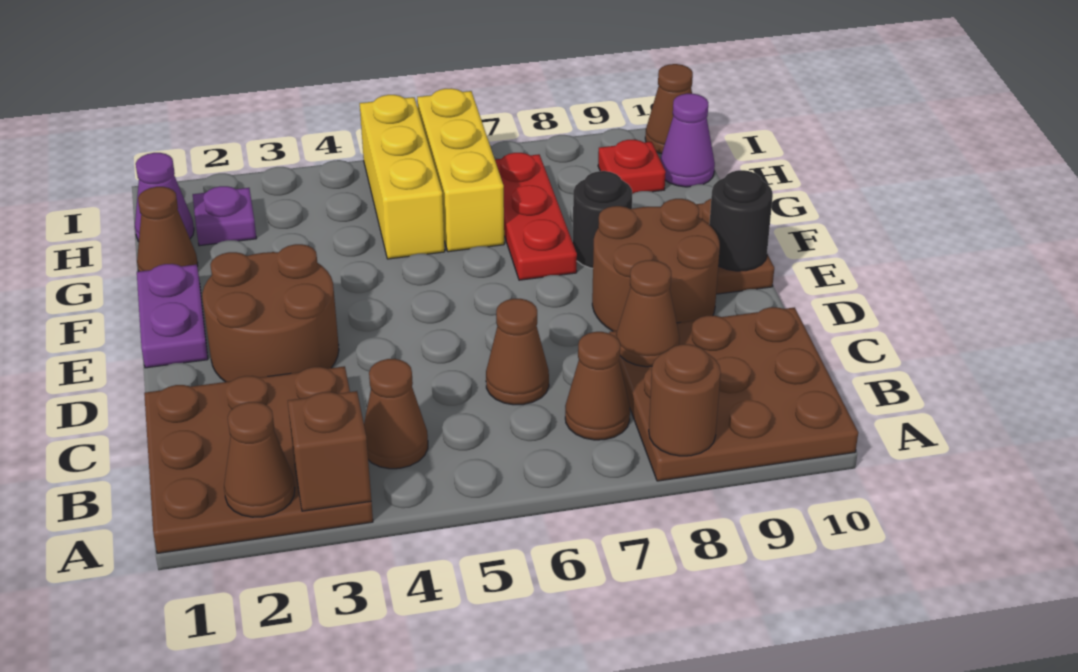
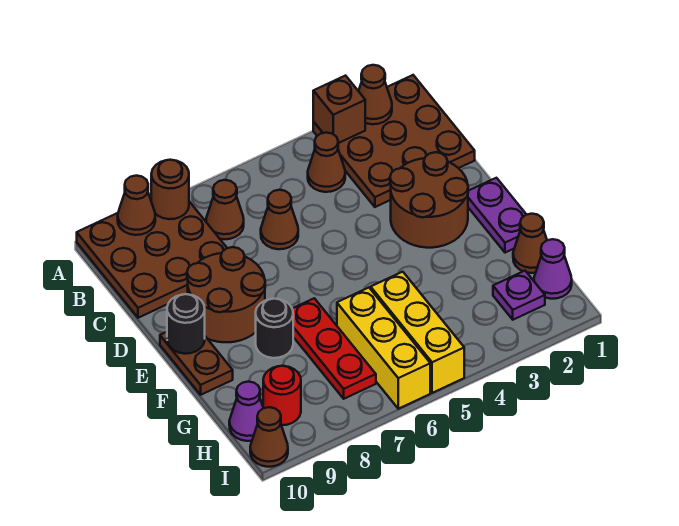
brown 1x1 cone [616,260,680,367] -> brown 1x1 cone moved to [118,176,155,235]
red 1x1 plate [598,139,666,194] -> red 1x1 round brick [263,366,301,425]

